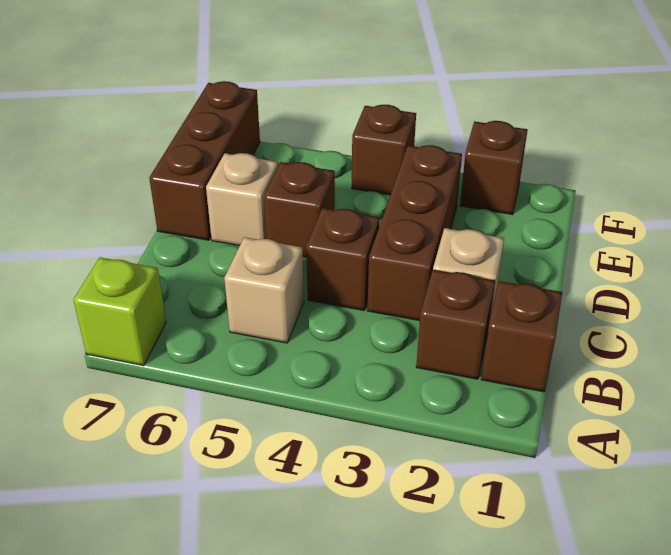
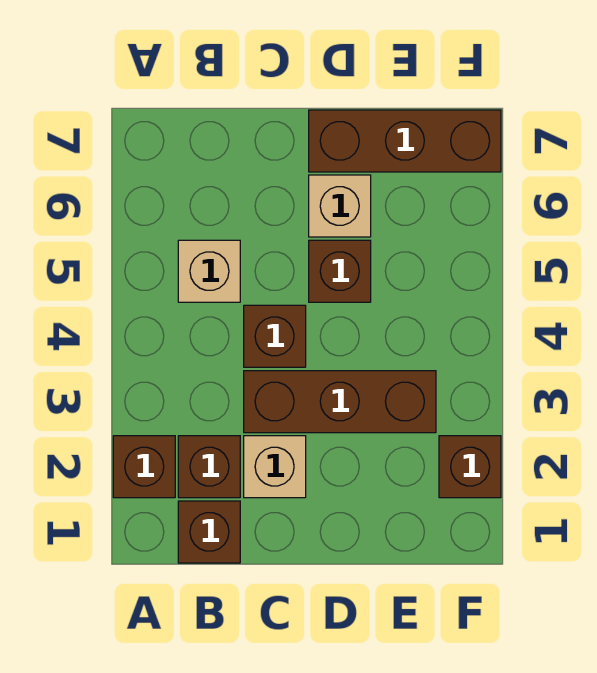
lime 1x1 brick [73,258,166,366] -> none
brown 1x1 brick [352,105,416,195] -> brown 1x1 brick moved to [113,436,175,498]

